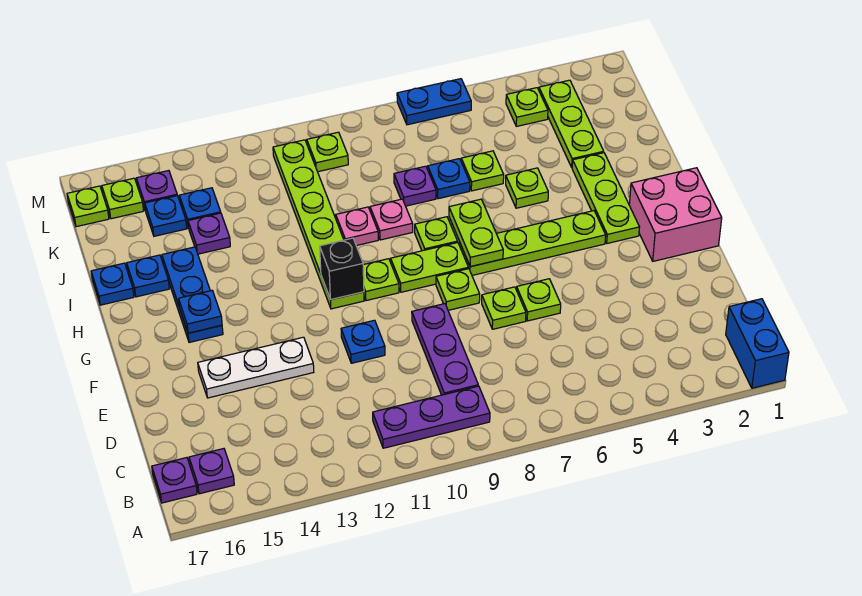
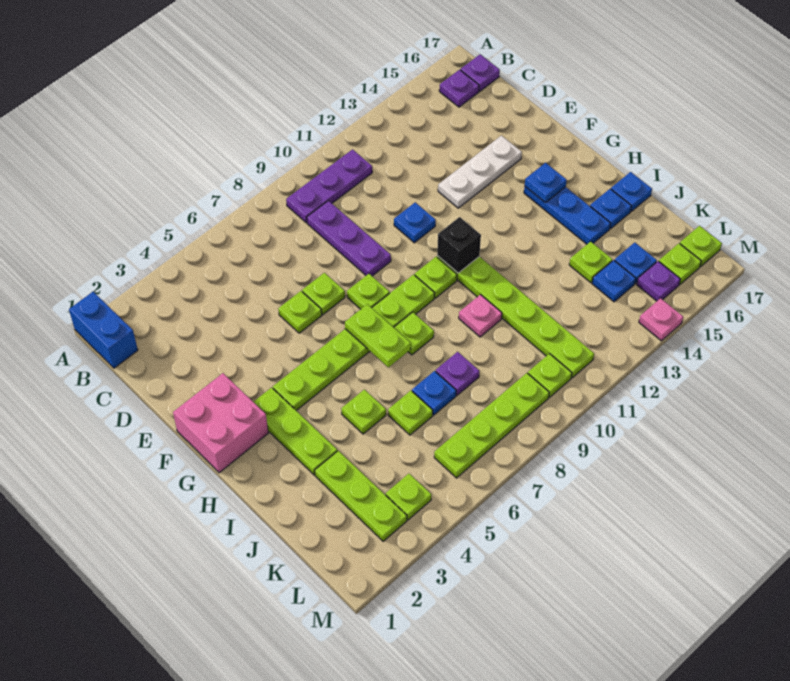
pink 1x1 plate [370,199,413,240] -> pink 1x1 plate moved to [639,298,683,341]
purple 1x1 plate [188,213,230,254] -> lime 1x1 plate [569,241,612,283]
none -> lime 1x4 plate [434,373,549,478]
blue 1x2 plate [397,79,471,125] -> none

